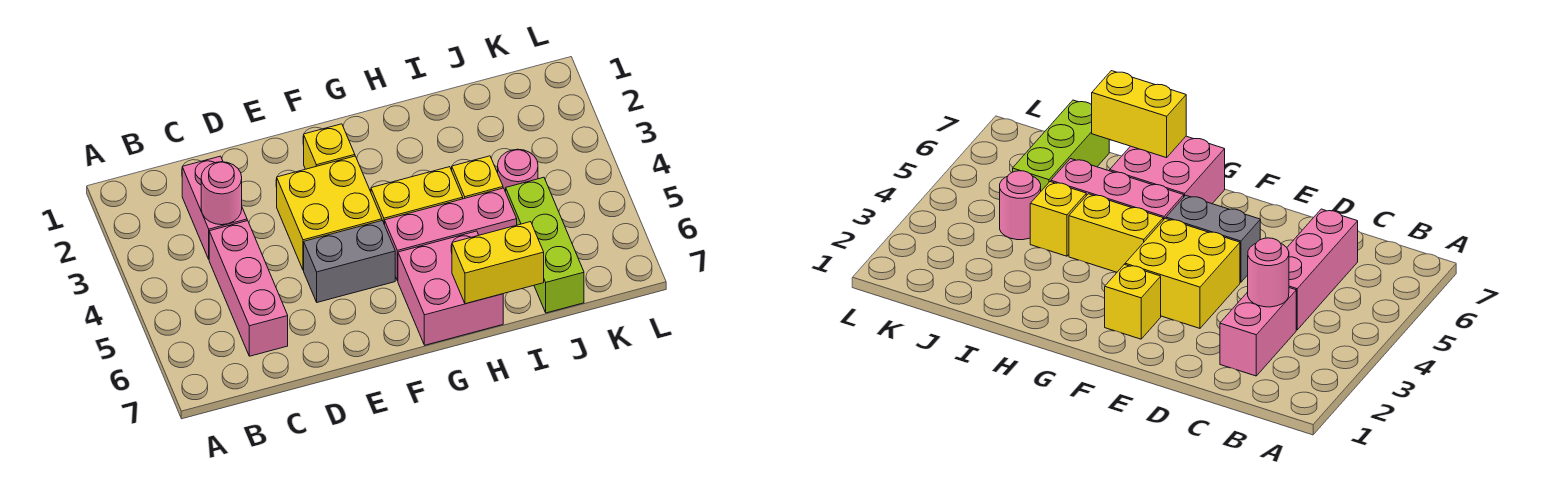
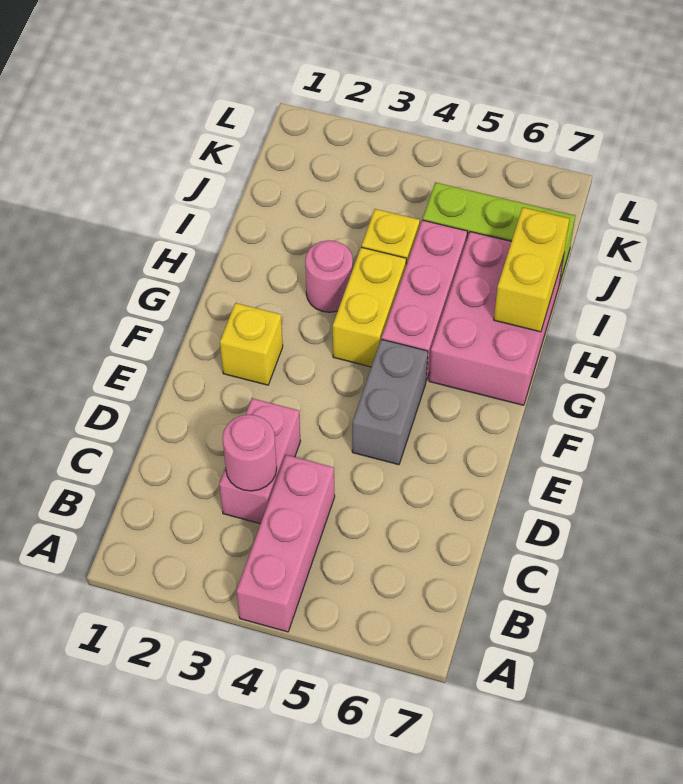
pink 1x2 brick [182,156,247,259] -> pink 1x2 brick turned to [219,398,300,524]
pink 1x3 brick [209,221,288,356] -> pink 1x3 brick turned to [236,455,335,632]
yellow 2x2 brick [277,156,382,270] -> none
pink 2x2 brick [398,231,503,345] -> pink 2x3 brick [429,232,564,405]
pink 1x1 round brick [498,149,538,192] -> pink 1x1 round brick moved to [305,240,353,312]

